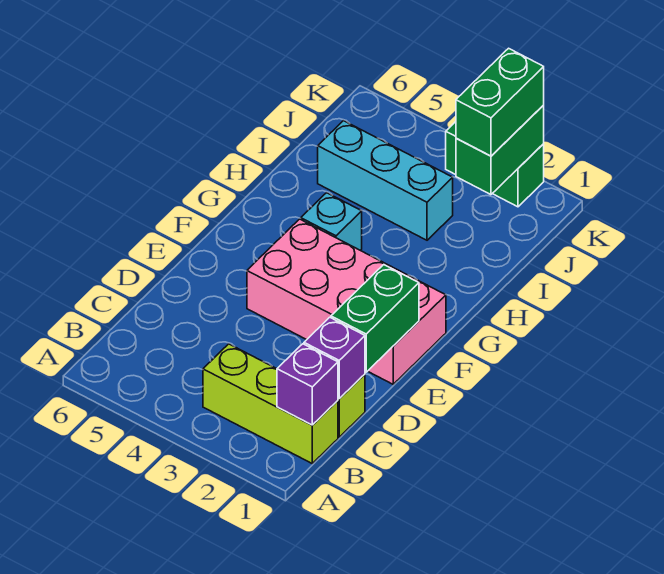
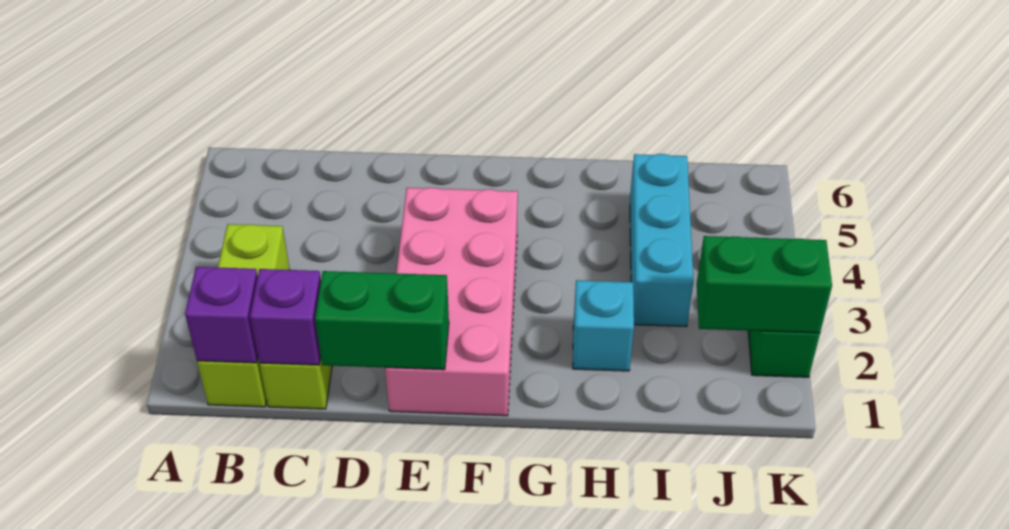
cyan 1x1 brick [301,193,362,250] -> cyan 1x1 brick moved to [573,280,634,371]
green 1x2 brick [456,48,544,156] -> none

